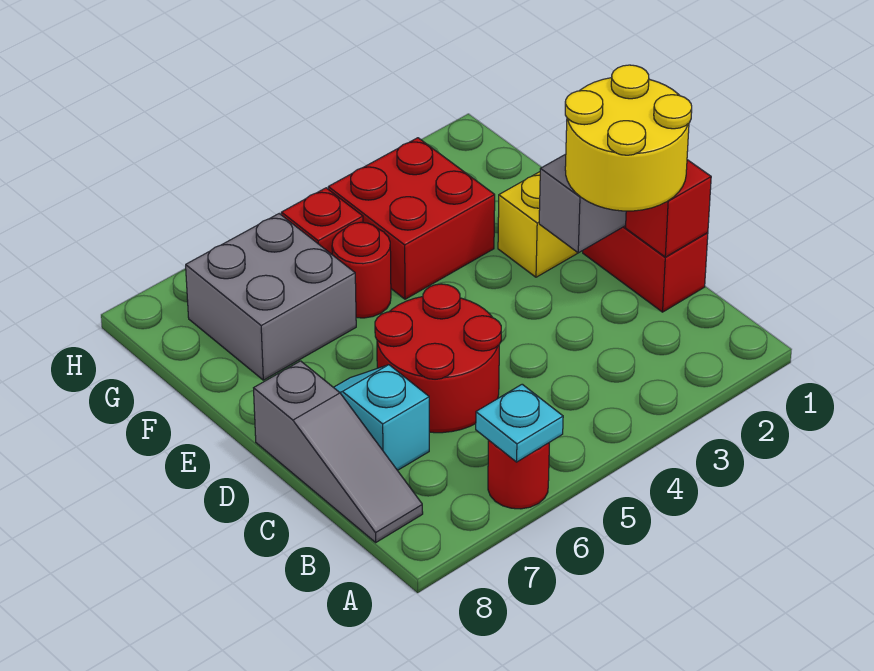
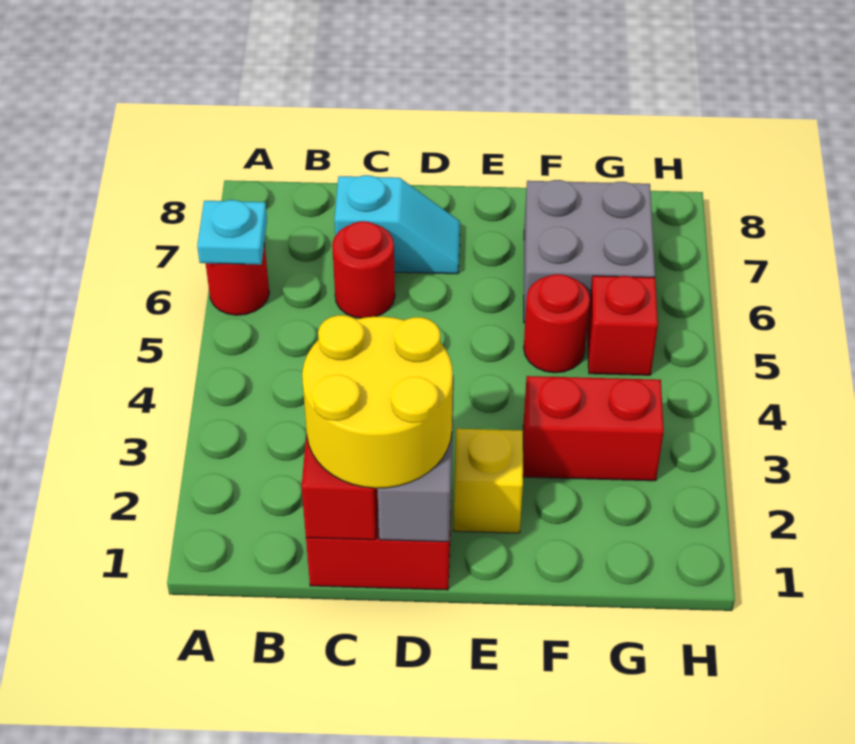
grey 1x3 slope [254,361,423,542] -> none
red 2x2 round brick [375,284,501,433] -> red 1x1 round brick [332,221,395,318]
red 2x2 brick [328,138,495,299] -> red 1x2 brick [523,376,664,481]

